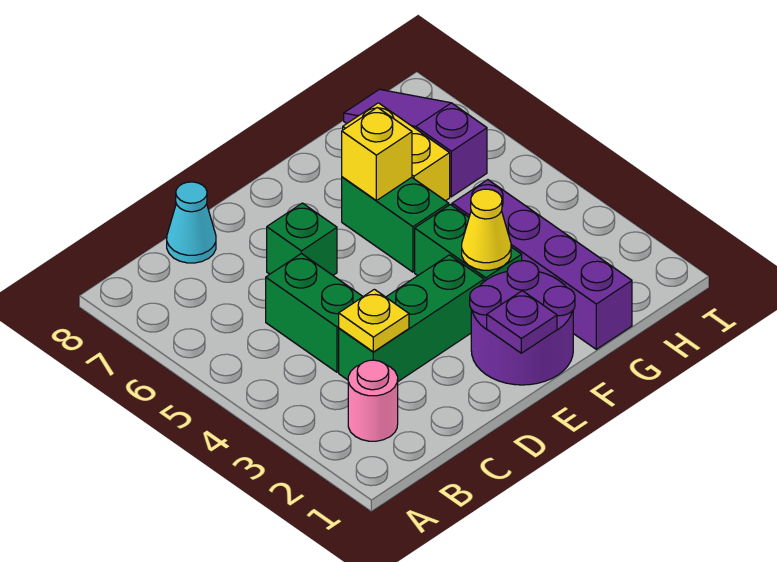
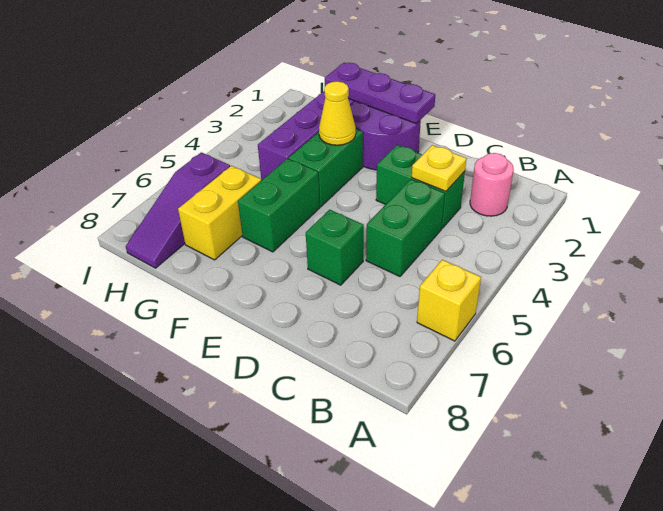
green 1x3 brick [339,255,484,381] -> green 1x2 brick [376,145,465,228]
cyan 1x1 cone [167,182,216,263] -> none
purple 1x1 plate [487,291,557,353] -> purple 1x3 plate [325,63,435,123]
yellow 1x1 brick [342,107,412,200] -> yellow 1x1 brick moved to [417,260,481,341]

